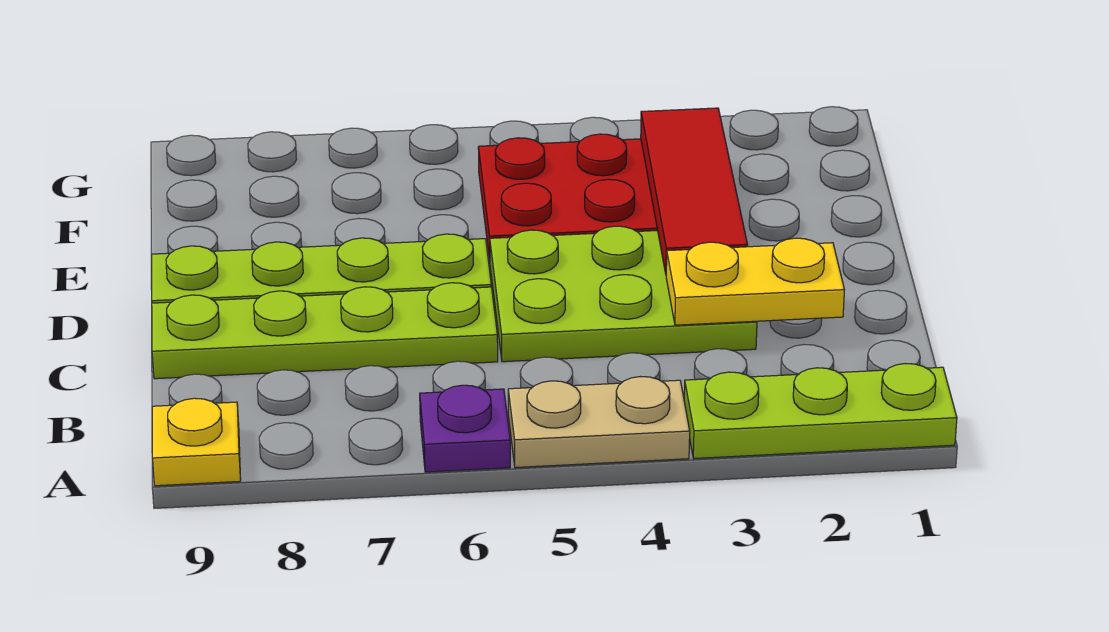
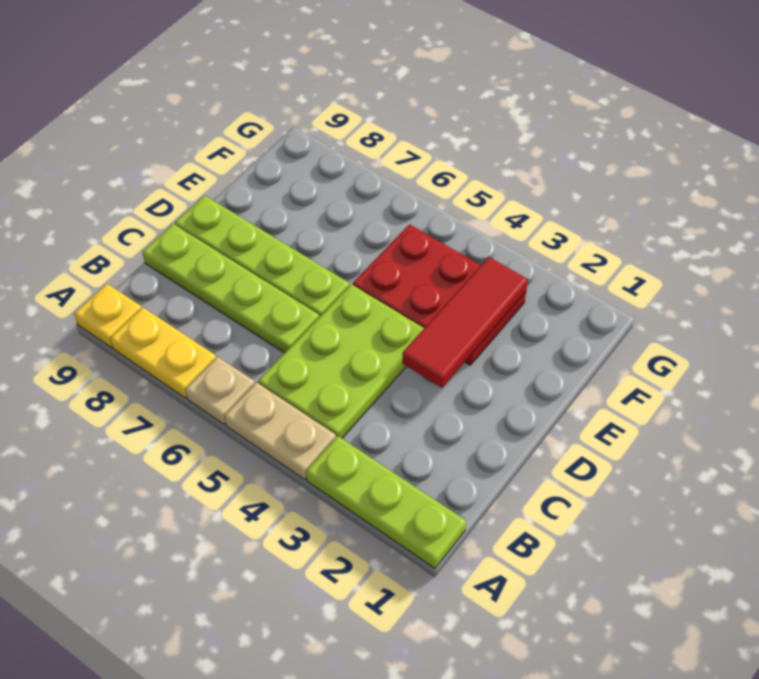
purple 1x1 plate [420,385,510,472] -> tan 1x1 plate [185,357,255,424]
yellow 1x2 plate [666,238,844,325] -> yellow 1x2 plate moved to [110,308,216,398]
lime 2x3 plate [490,226,757,362] -> lime 2x3 plate turned to [258,284,424,438]

